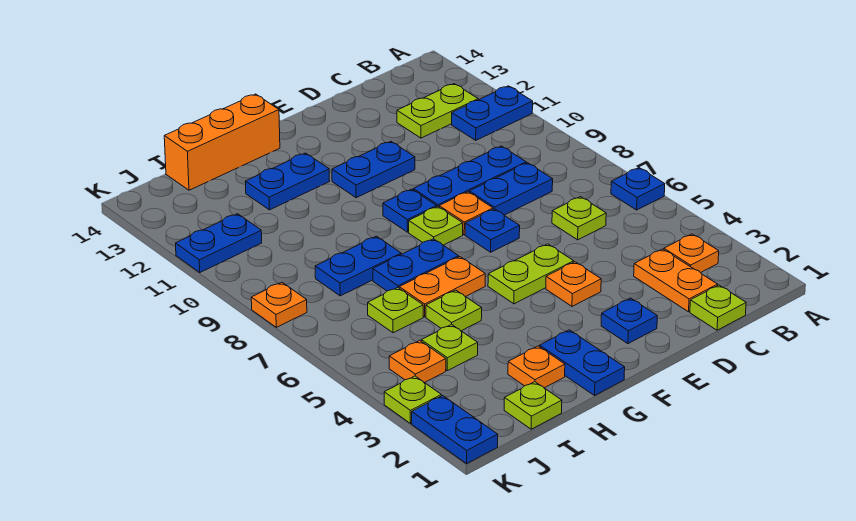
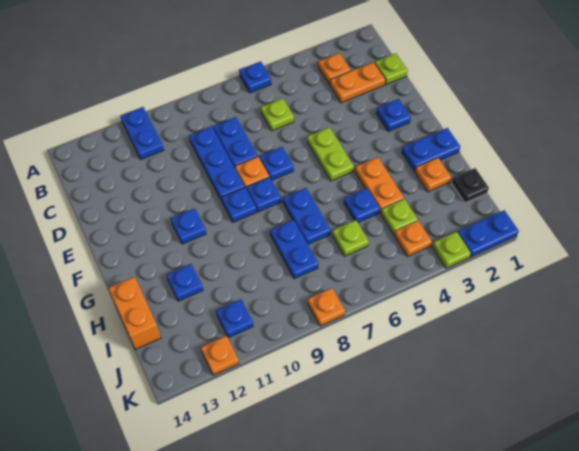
lime 1x2 plate [397,84,478,138] -> none
orange 1x1 plate [546,262,601,306] -> orange 1x1 plate moved to [201,336,239,375]
blue 1x2 plate [332,141,415,198] -> blue 1x1 plate [171,208,206,244]
lime 1x1 plate [409,206,463,245] -> blue 1x1 plate [246,177,281,212]
orange 1x2 plate [399,257,485,317] -> orange 1x2 plate moved to [355,157,404,213]
blue 1x2 plate [245,153,330,210] -> blue 1x1 plate [167,264,203,301]
orange 1x3 brick [164,94,280,190] -> orange 1x2 brick [109,277,161,350]
lime 1x1 plate [426,290,482,331] -> blue 1x1 plate [344,188,380,223]
lime 1x1 plate [504,382,562,429] -> black 1x1 plate [452,168,489,203]
blue 1x2 plate [176,214,262,272] -> blue 1x1 plate [216,299,253,338]

